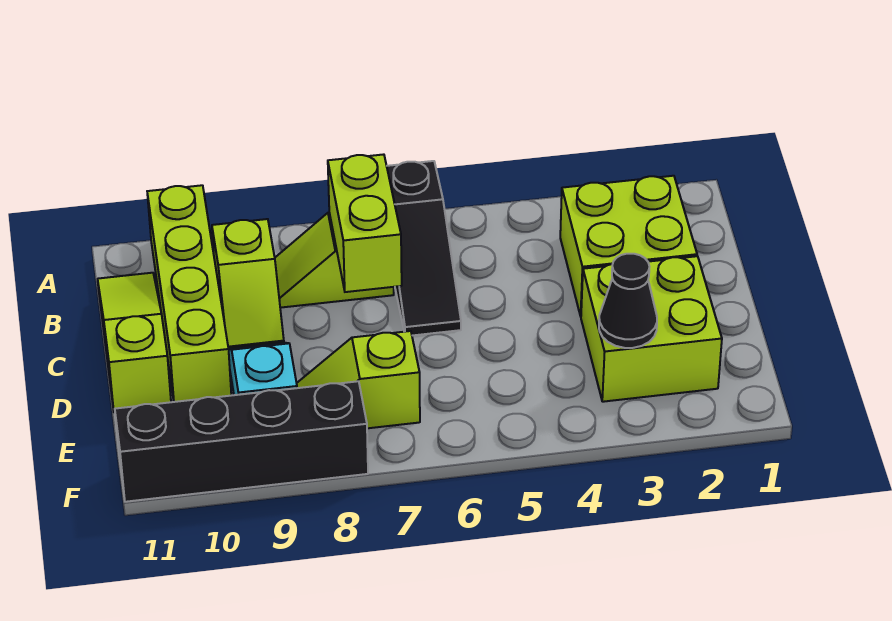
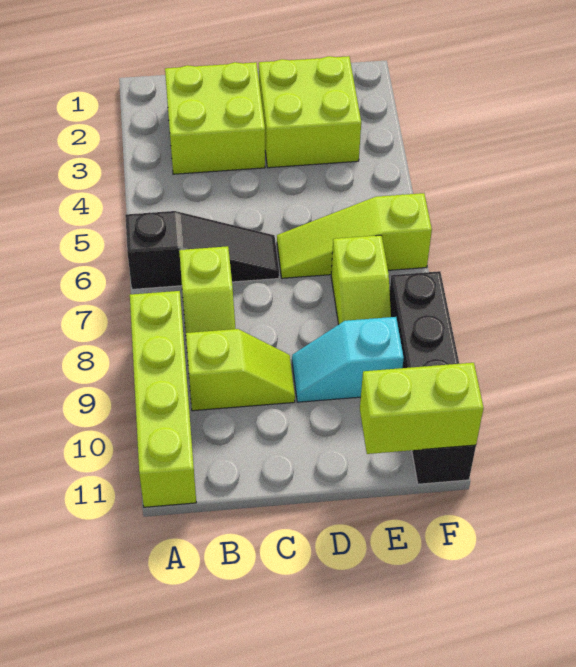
lime 1x4 brick [147,185,231,402] -> lime 1x4 brick turned to [130,291,196,507]
lime 1x2 brick [328,154,402,292] -> lime 1x2 brick moved to [360,363,484,454]
lime 1x3 slope [98,273,171,412] -> lime 1x3 slope moved to [277,193,432,278]
black 1x1 cone [599,254,657,348] -> none

